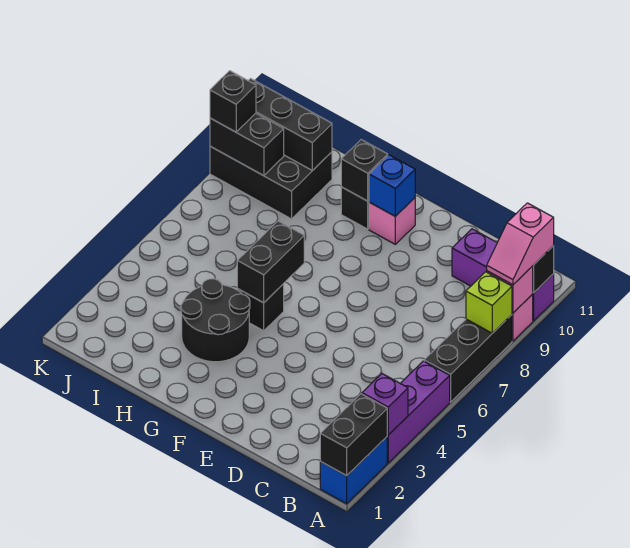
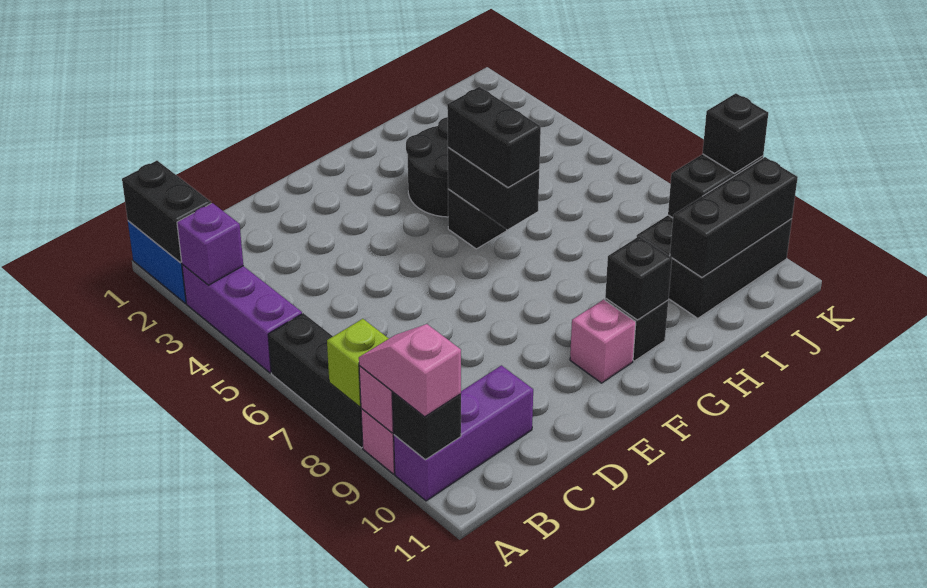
blue 1x1 brick [369,155,415,216] -> none
none -> black 1x2 brick [447,87,541,188]

